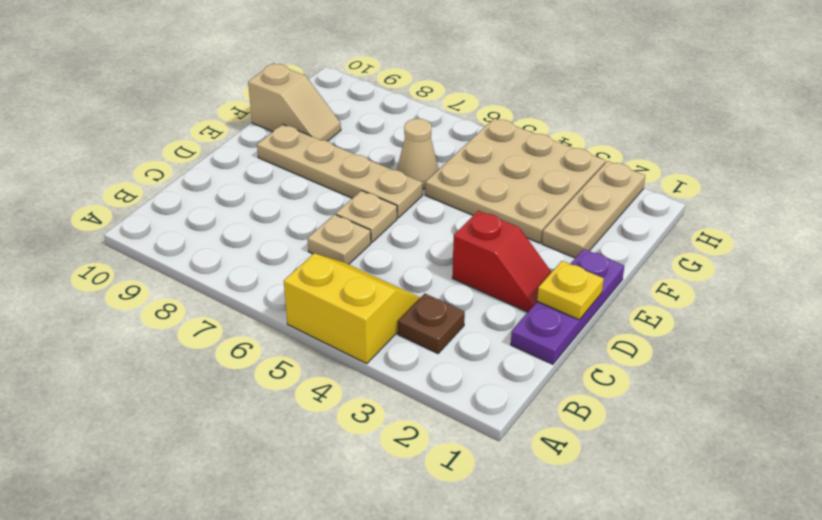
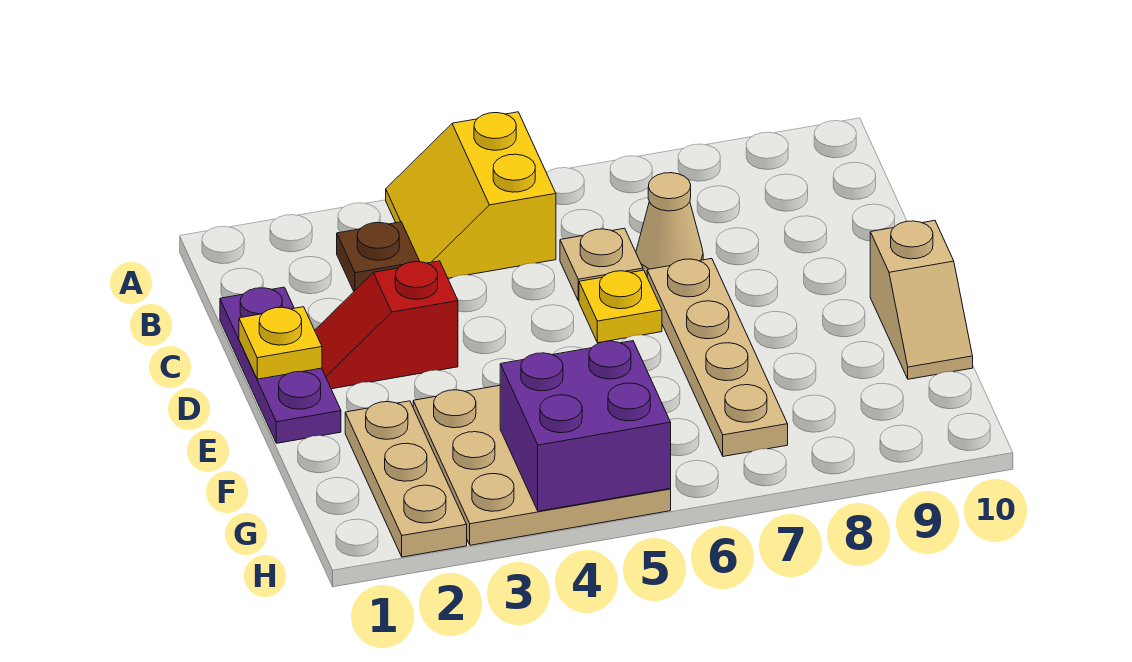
yellow 2x2 slope [284,253,420,364] -> yellow 2x2 slope turned to [386,112,556,278]
tan 1x1 plate [336,191,397,242] -> yellow 1x1 plate [579,270,662,343]
tan 1x4 plate [257,124,422,218] -> tan 1x4 plate turned to [647,259,788,456]
tan 1x1 cone [397,119,439,189] -> tan 1x1 cone moved to [636,173,703,276]
tan 1x2 slope [248,63,341,141] -> tan 1x2 slope turned to [870,221,973,379]
none -> purple 2x2 brick [500,341,671,511]

